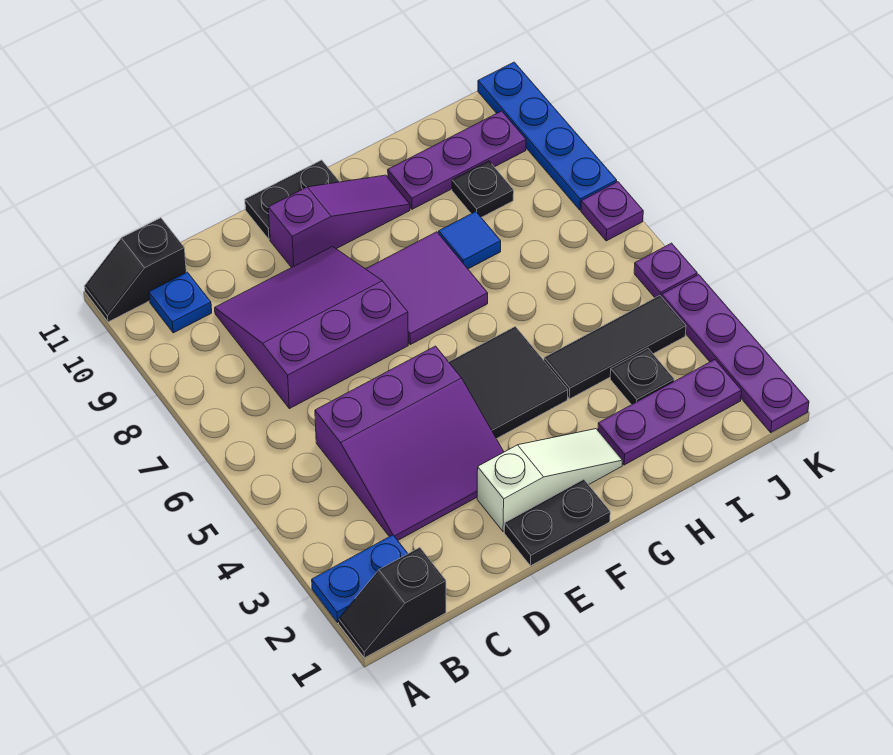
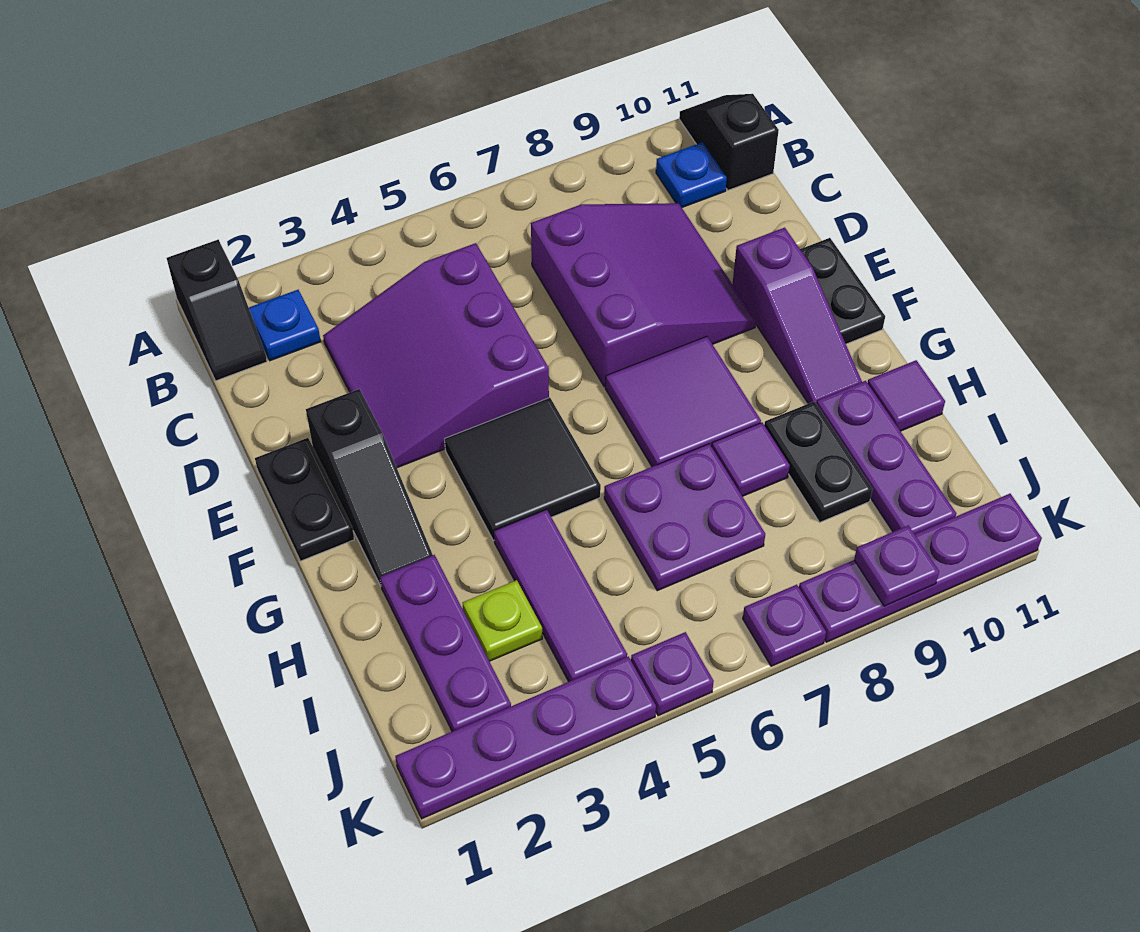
black 1x2 slope [339,547,446,658] -> black 1x2 slope turned to [167,240,267,381]
blue 1x2 plate [312,535,408,622] -> blue 1x1 plate [249,290,321,361]
white 1x3 slope [477,429,622,532] -> black 1x3 slope [306,389,433,586]
black 1x3 tile [544,295,686,399] -> purple 1x3 tile [494,509,627,682]
none -> purple 2x2 plate [604,444,765,591]
blue 1x1 tile [439,212,501,269] -> purple 1x1 tile [712,423,790,496]
none -> purple 1x1 tile [868,360,945,431]
black 1x1 plate [610,349,674,405] -> lime 1x1 plate [463,580,542,661]
black 1x1 plate [452,161,514,217] -> black 1x2 plate [764,402,872,522]
blue 1x4 plate [478,62,617,210] -> purple 1x4 plate [799,494,1042,642]
none -> purple 1x1 plate [854,525,939,606]

